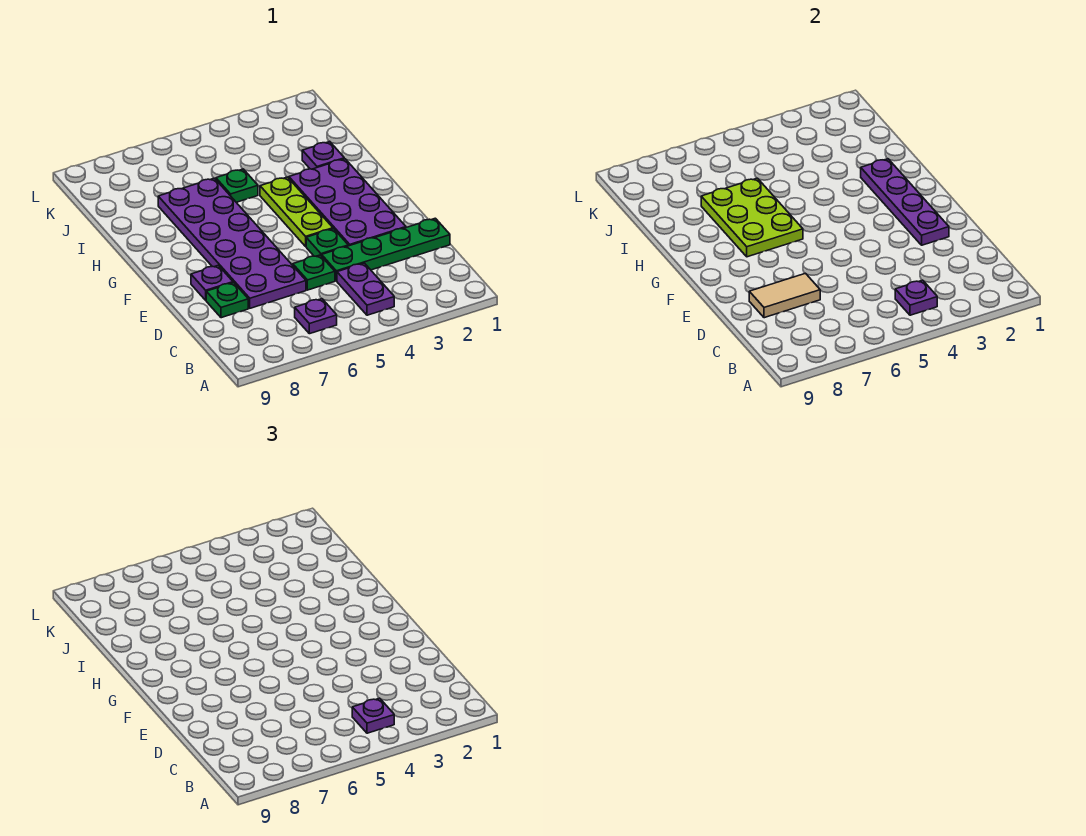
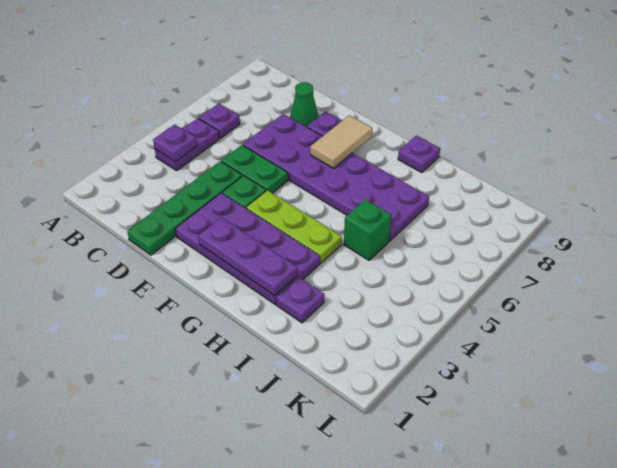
purple 1x2 plate [337,263,394,315] -> purple 1x2 plate turned to [155,118,219,171]
purple 1x1 plate [352,698,394,733] -> purple 1x1 plate moved to [398,136,440,173]
green 1x1 plate [293,255,335,290] -> green 1x2 plate [221,145,288,193]
tan 1x2 tile [749,273,820,318] -> tan 1x2 tile moved to [310,115,372,168]
green 1x1 plate [206,283,248,318] -> green 1x1 cone [290,82,318,127]
purple 1x4 plate [861,159,949,245] -> purple 1x3 plate [198,217,297,296]
lime 2x3 plate [701,178,803,257] -> none
green 1x1 plate [216,169,258,202] -> green 1x1 brick [344,200,391,260]

